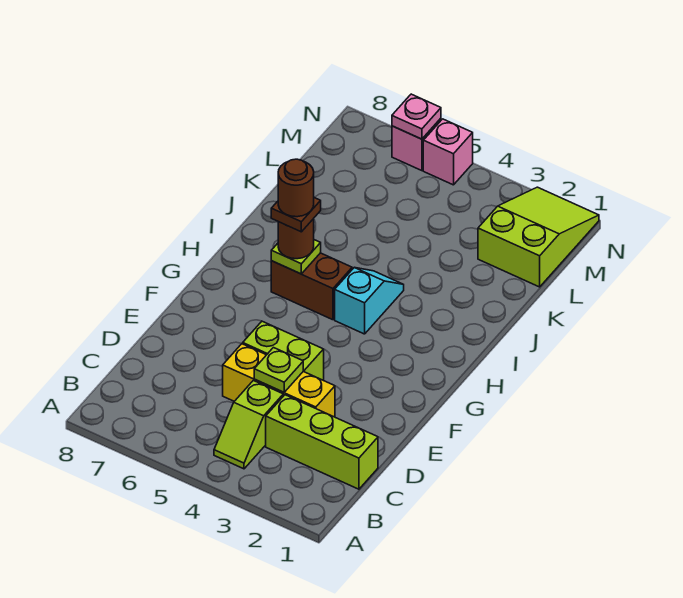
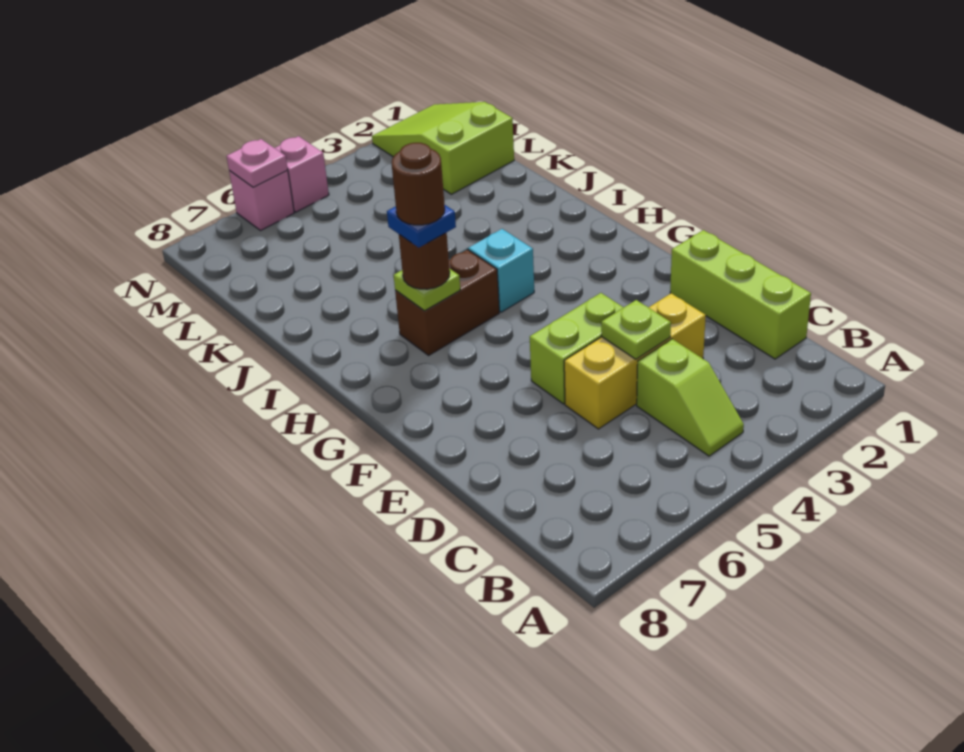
lime 1x3 brick [266,395,378,489] -> lime 1x3 brick turned to [670,230,811,359]
brown 1x1 plate [271,198,321,232] -> blue 1x1 plate [387,205,456,247]

